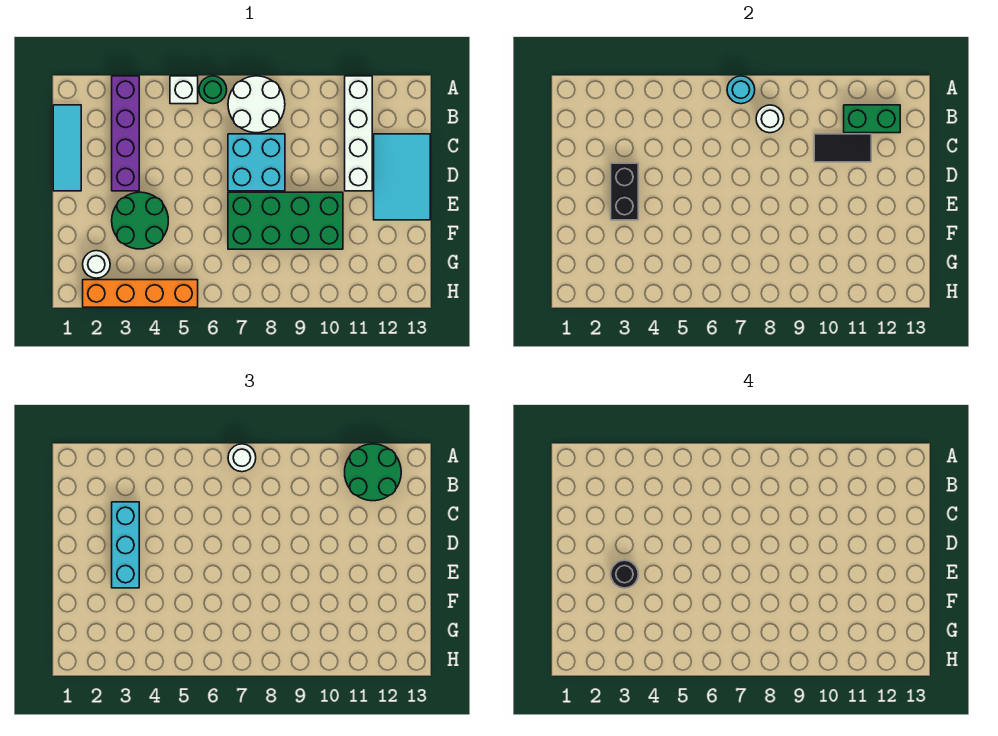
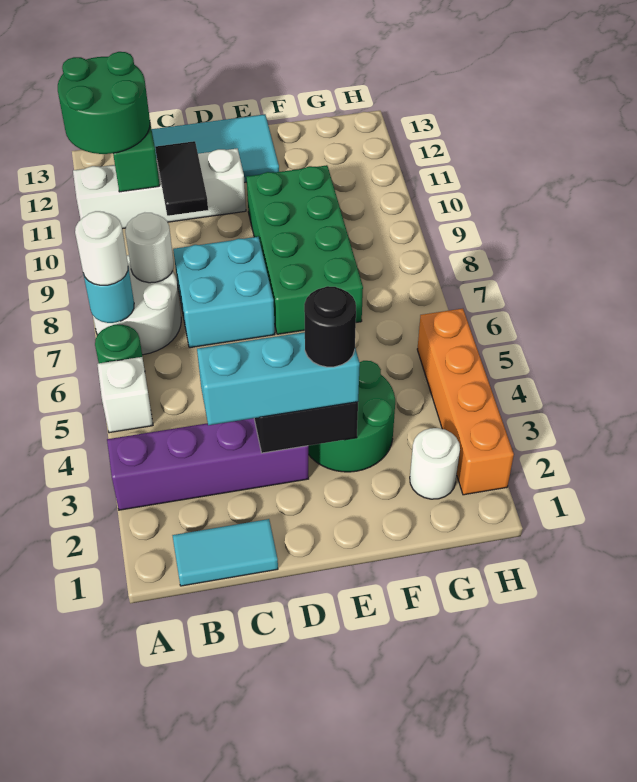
cyan 1x3 tile [53,105,81,191] -> cyan 1x2 tile [172,519,278,586]

